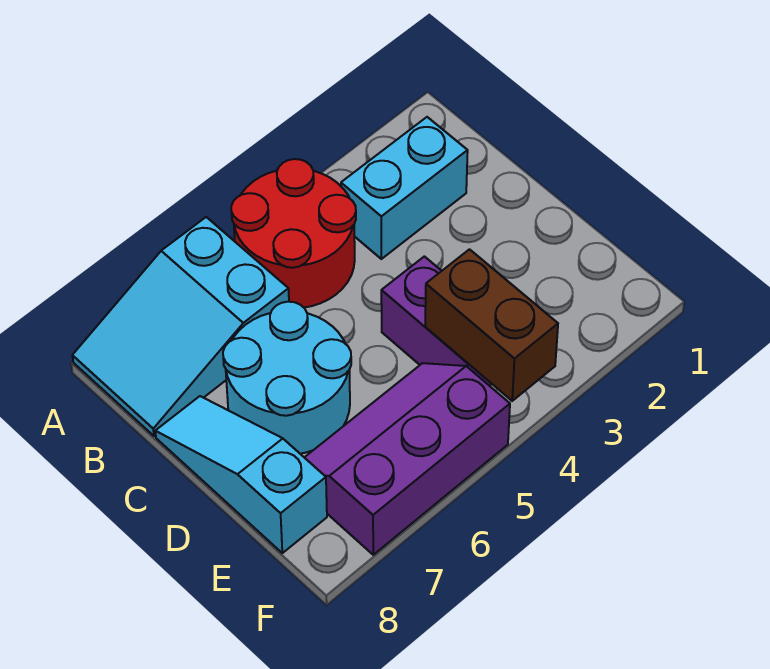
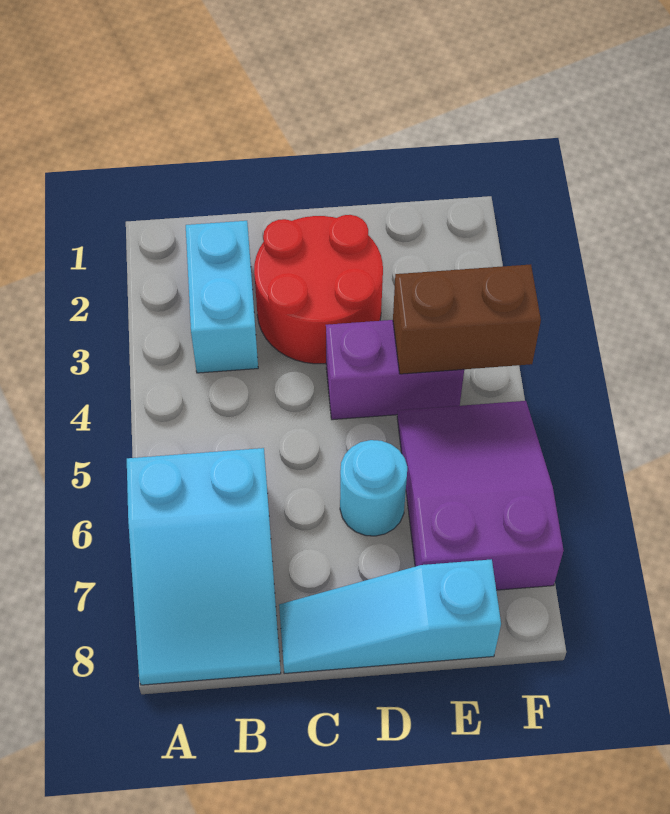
red 2x2 round brick [231,159,356,307] -> red 2x2 round brick moved to [254,215,383,364]
cyan 2x2 round brick [223,302,351,454] -> cyan 1x1 round brick [340,440,407,536]
purple 2x3 slope [304,363,510,555] -> purple 2x3 slope turned to [397,401,564,590]

